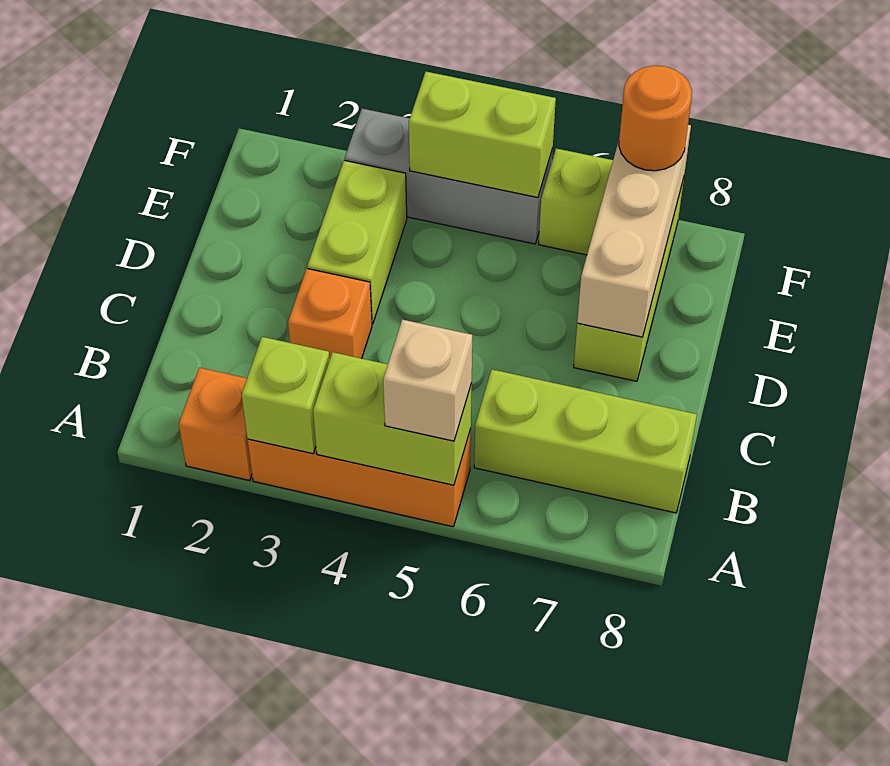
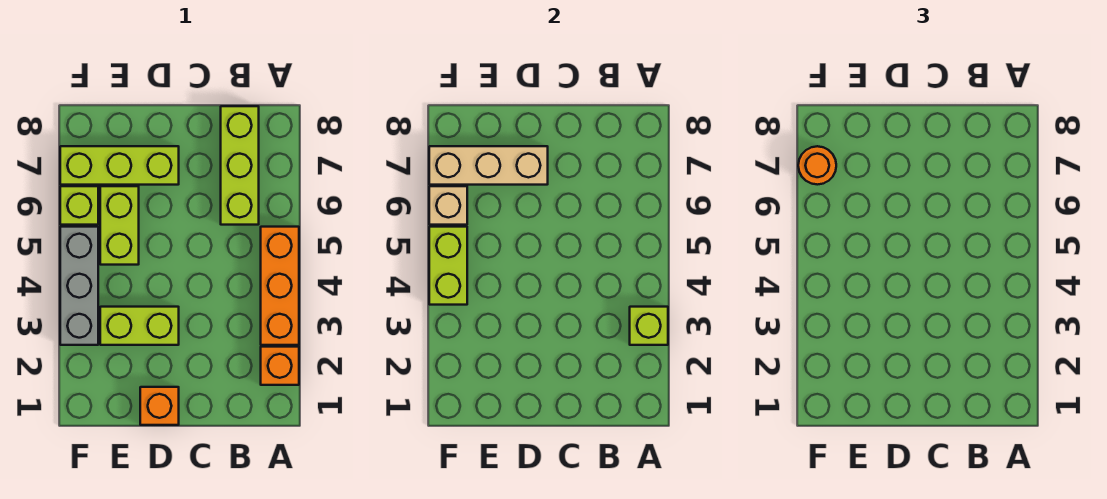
lime 1x2 brick [313,352,472,485] -> lime 1x2 brick moved to [100,186,139,265]
tan 1x1 brick [383,320,472,441] -> tan 1x1 brick moved to [429,186,467,225]
orange 1x1 brick [288,269,372,359] -> orange 1x1 brick moved to [140,387,179,425]

